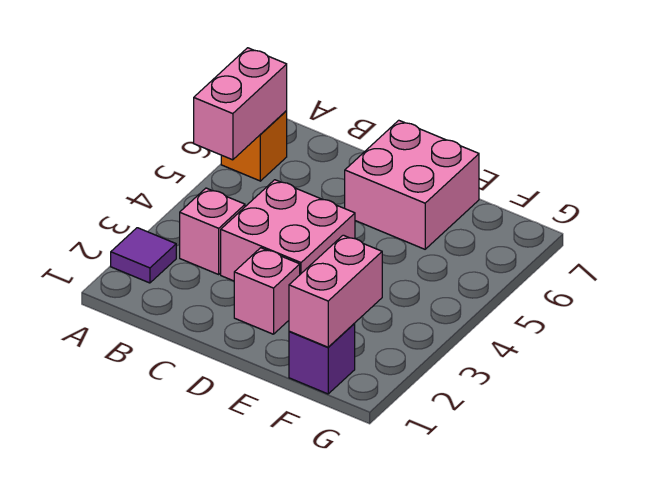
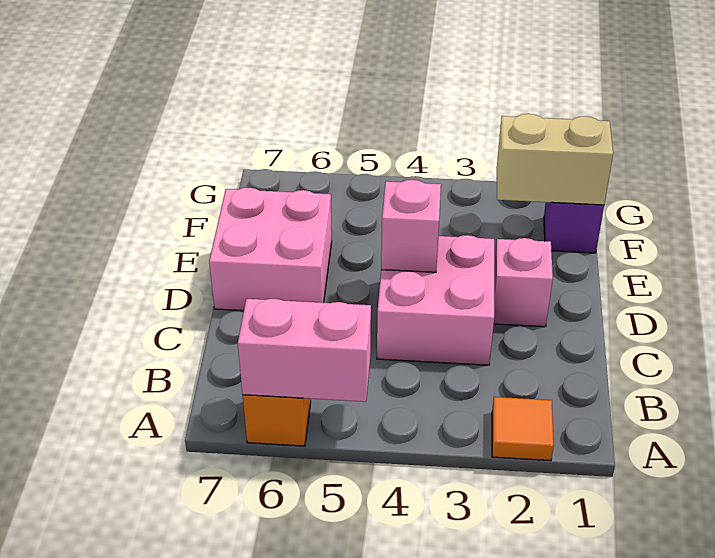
purple 1x1 tile [111,228,176,283] -> orange 1x1 tile [492,397,554,461]
pink 1x1 brick [180,188,245,274] -> pink 1x1 brick moved to [381,180,441,272]
pink 1x2 brick [289,235,382,347] -> tan 1x2 brick [497,114,613,205]

